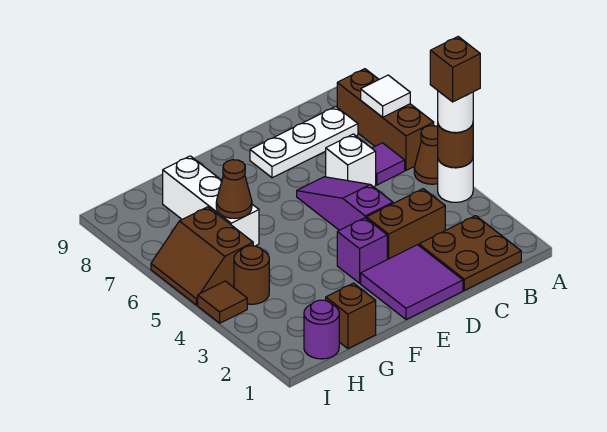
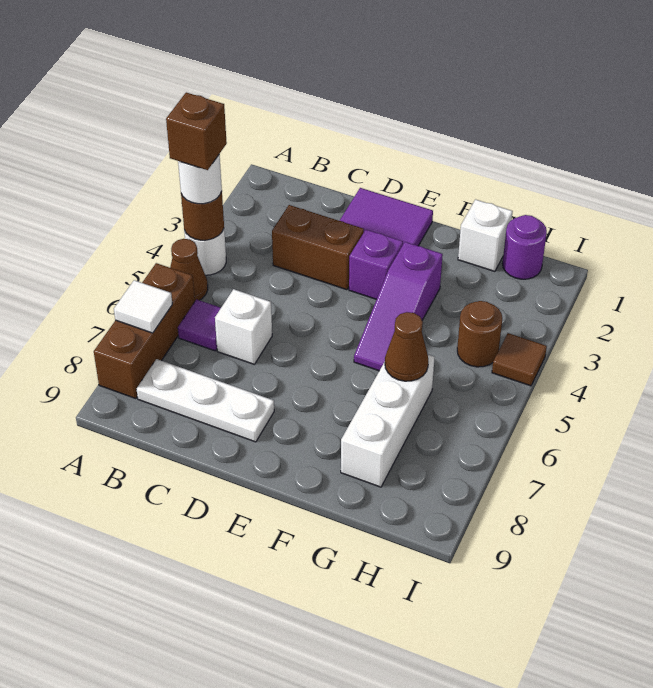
brown 2x2 plate [419,216,521,290] -> none
purple 1x3 slope [297,177,393,230] -> purple 1x3 slope moved to [354,242,443,371]
brown 1x1 brick [326,283,376,349] -> white 1x1 brick [458,200,513,271]
brown 2x2 slope [151,207,253,305] -> none

